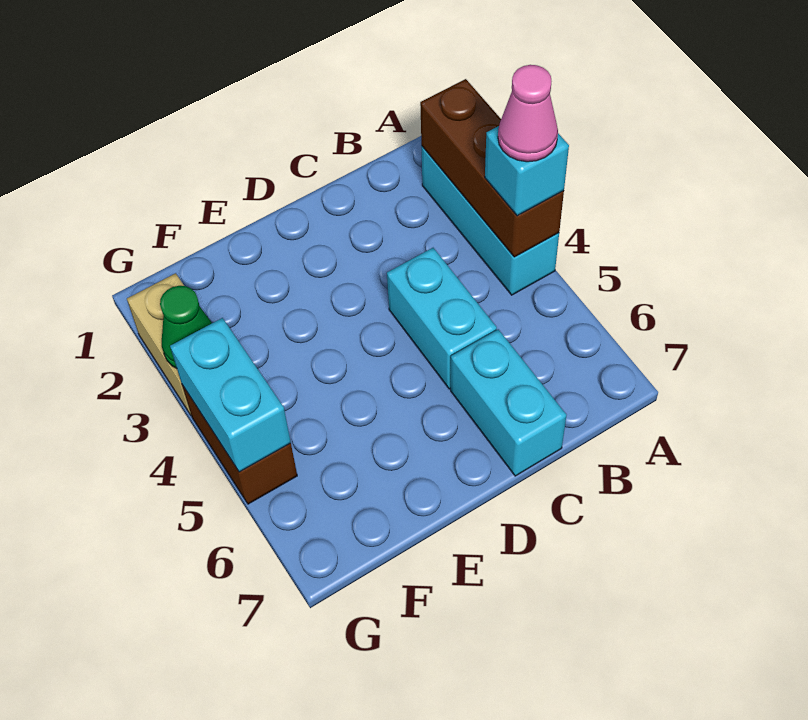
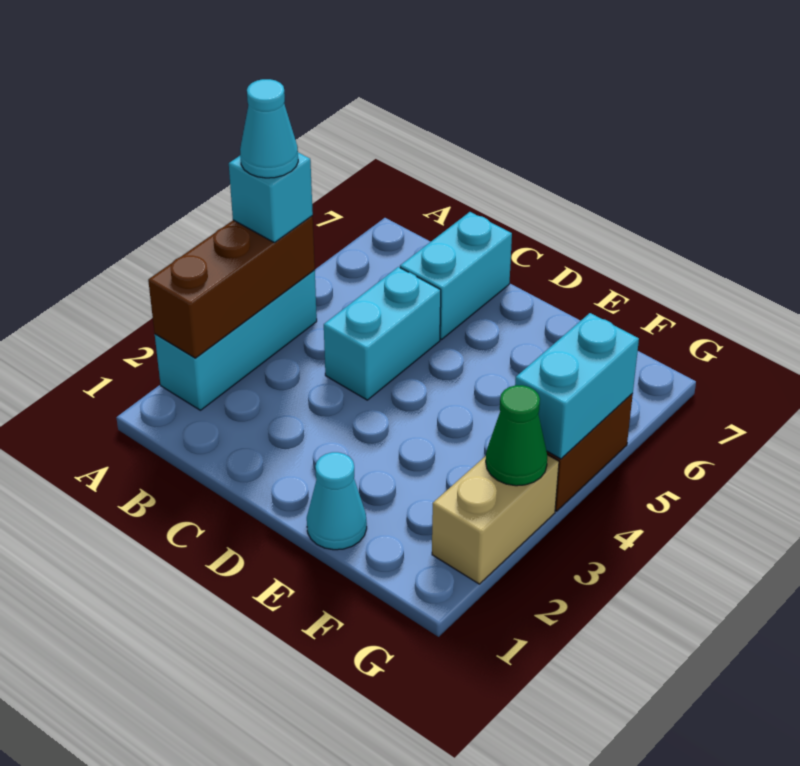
pink 1x1 cone [498,65,558,162] -> cyan 1x1 cone [240,79,298,178]
none -> cyan 1x1 cone [307,452,367,550]

